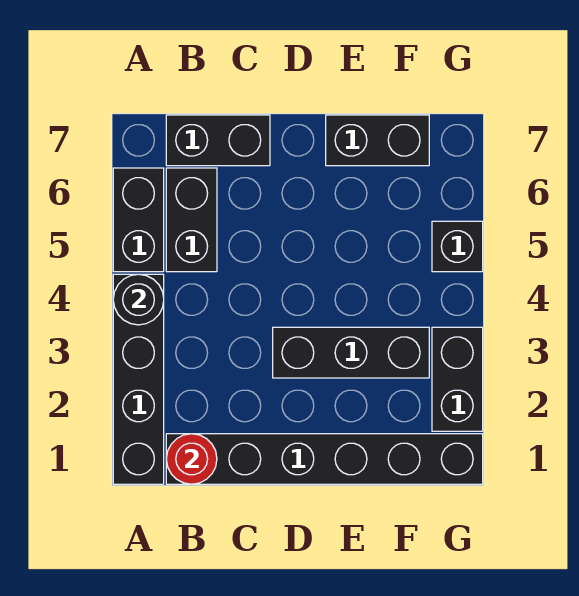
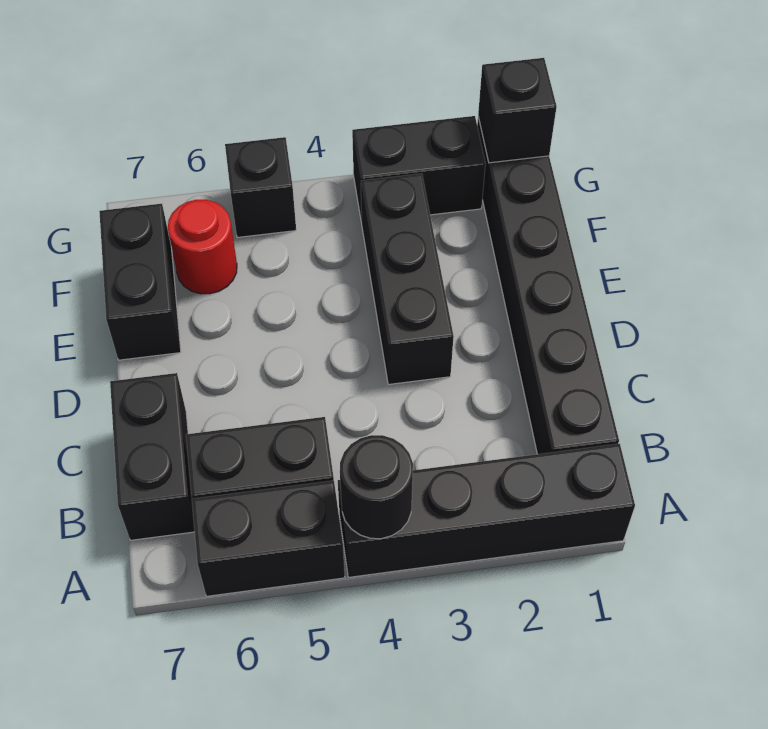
red 1x1 round brick [166,434,217,484] -> red 1x1 round brick moved to [168,200,237,294]
none -> black 1x1 brick [478,58,557,163]

